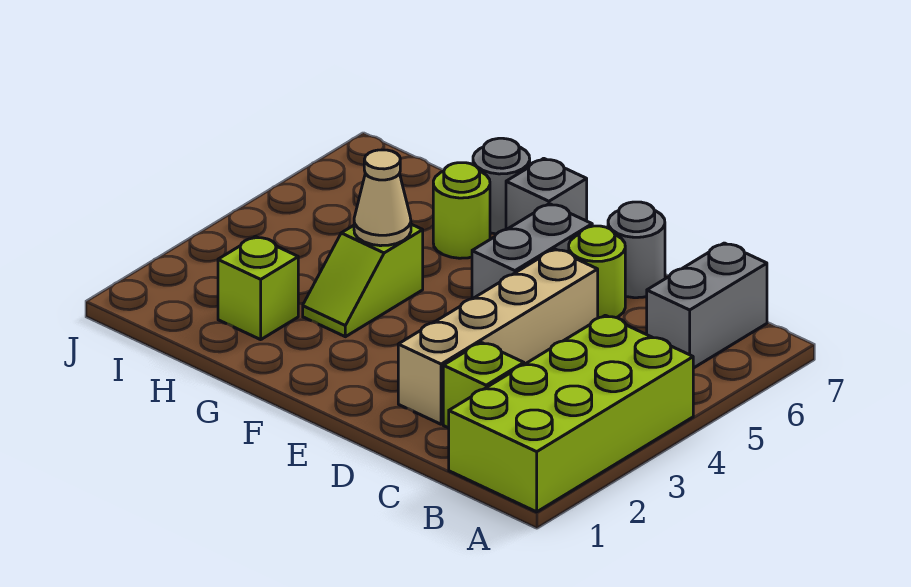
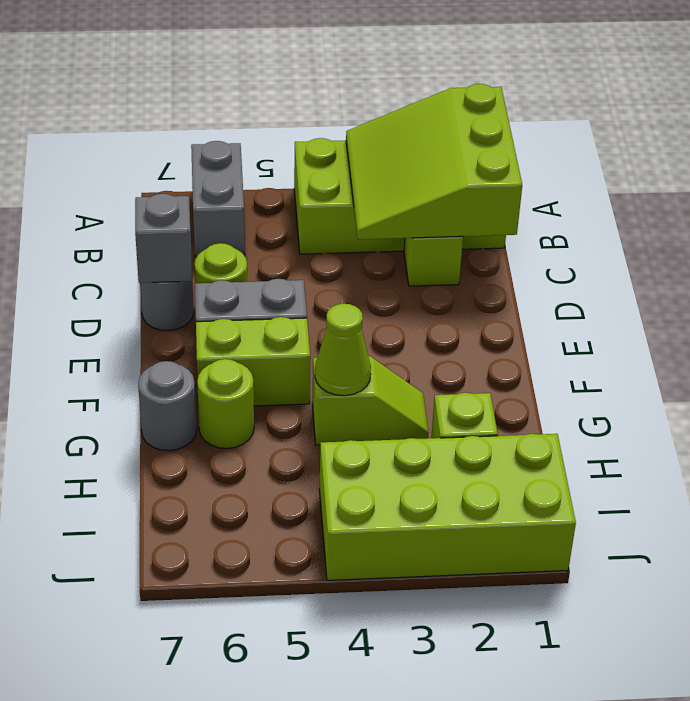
none -> lime 3x3 slope [346,84,522,239]
grey 1x2 brick [647,243,767,368] -> grey 1x2 brick turned to [191,141,245,257]
tan 1x4 brick [398,249,598,424] -> none
none -> lime 1x2 brick [196,317,310,406]
grey 1x1 brick [506,158,587,230] -> grey 1x1 brick moved to [135,194,192,283]
tan 1x1 cone [354,150,411,246] -> lime 1x1 cone [315,304,371,396]
none -> lime 2x4 brick [319,434,576,580]

